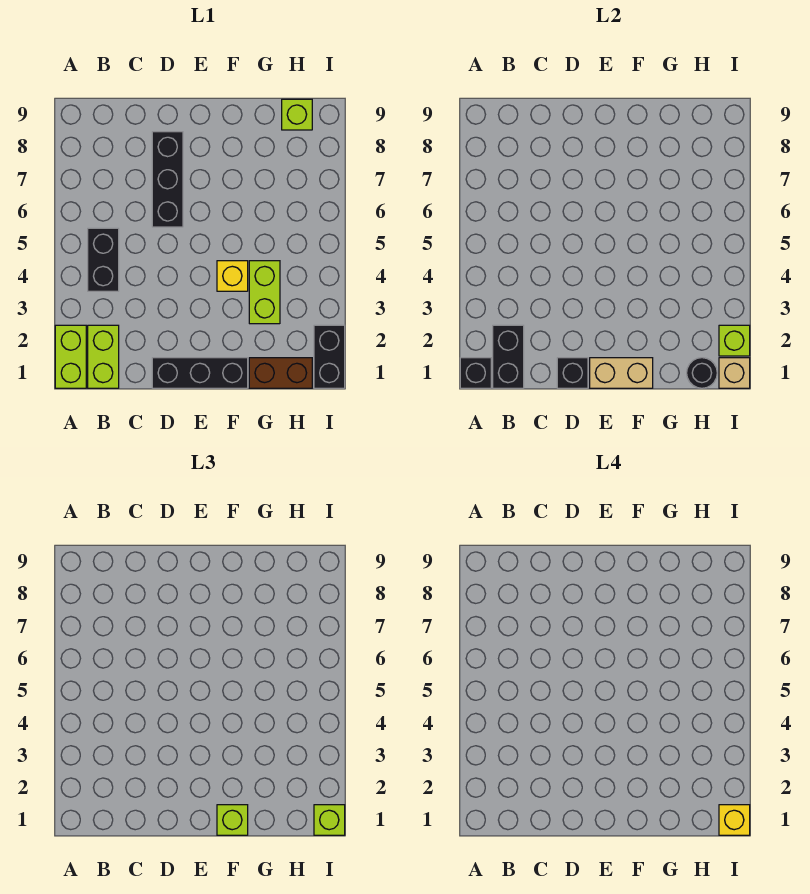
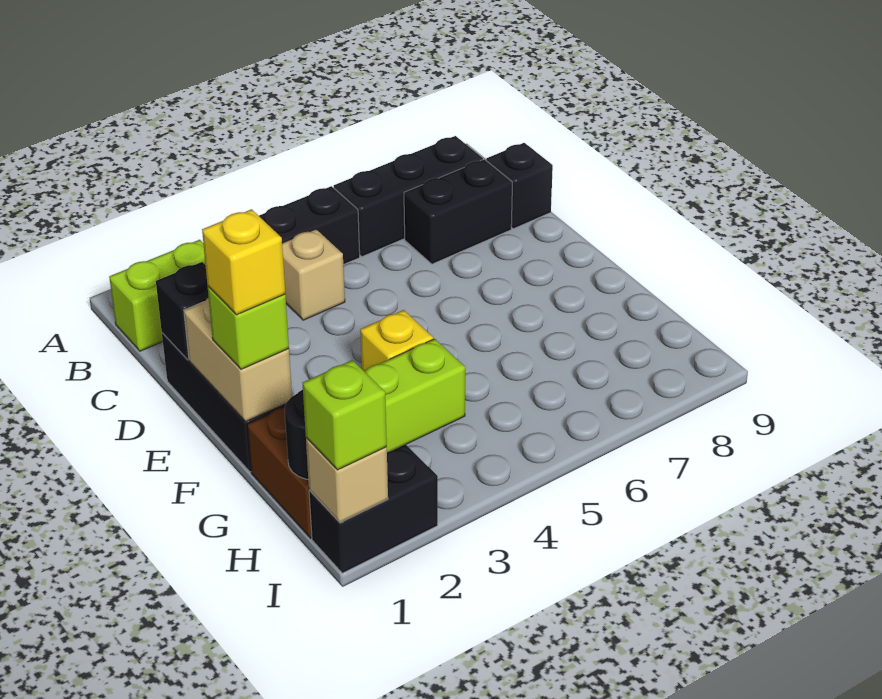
lime 1x2 brick [55,325,86,388] -> none
black 1x1 brick [460,358,491,388] -> black 1x1 brick moved to [486,143,553,229]
black 1x2 brick [493,325,524,388] -> black 1x2 brick moved to [404,159,512,264]
none -> tan 1x1 brick [282,229,345,320]
black 1x3 brick [152,132,183,227] -> black 1x3 brick moved to [334,136,483,257]
lime 1x1 brick [282,99,312,130] -> none
yellow 1x1 brick [719,805,750,835] -> yellow 1x1 brick moved to [202,209,285,315]
lime 1x1 brick [719,325,750,356] -> none

